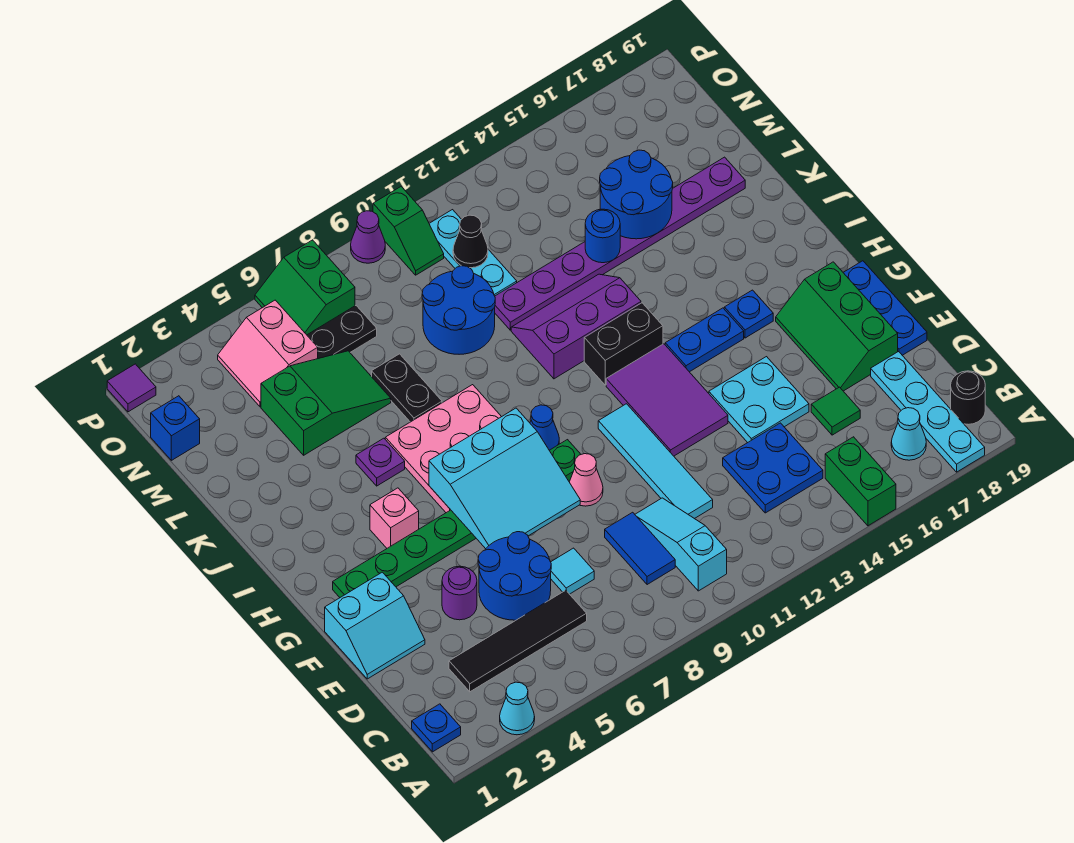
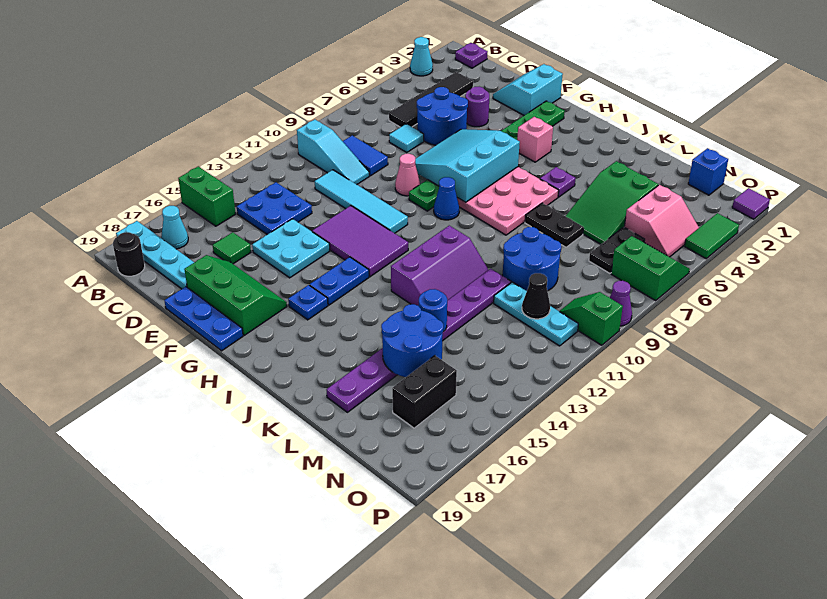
blue 1x1 plate [412,704,461,752] -> purple 1x1 plate [455,43,487,68]
black 1x2 brick [584,303,663,385] -> black 1x2 brick moved to [392,356,457,428]
pink 2x2 slope [218,300,318,407] -> pink 2x2 slope turned to [624,185,699,257]
none -> green 1x2 tile [685,213,739,259]

